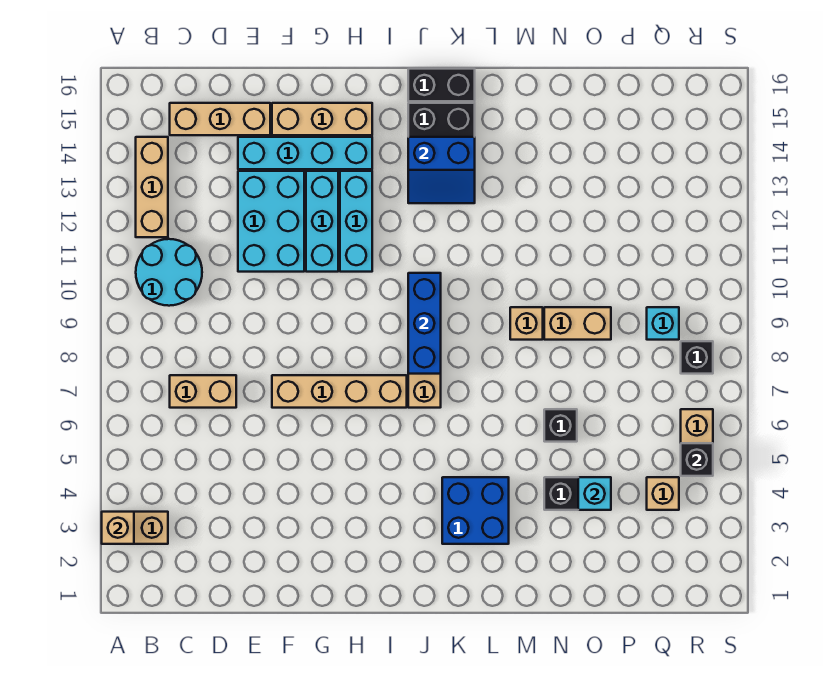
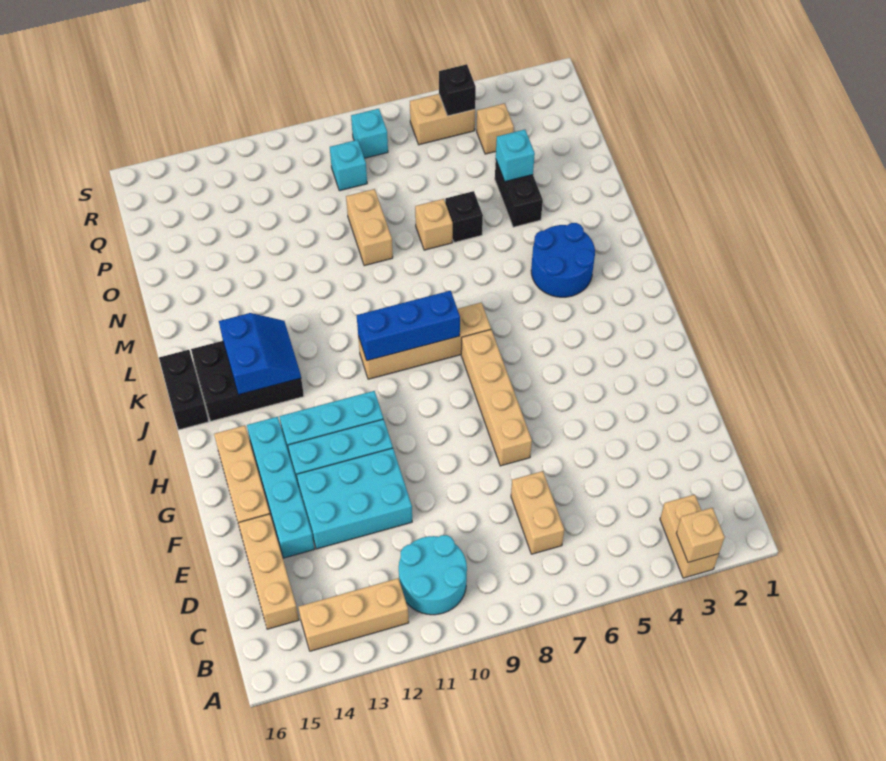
blue 2x2 brick [442,477,509,544] -> blue 2x2 round brick [531,223,595,297]
tan 1x1 brick [510,307,543,340] -> tan 1x1 brick moved to [415,199,453,250]
black 1x1 brick [681,341,713,374] -> cyan 1x1 brick [351,109,388,158]

